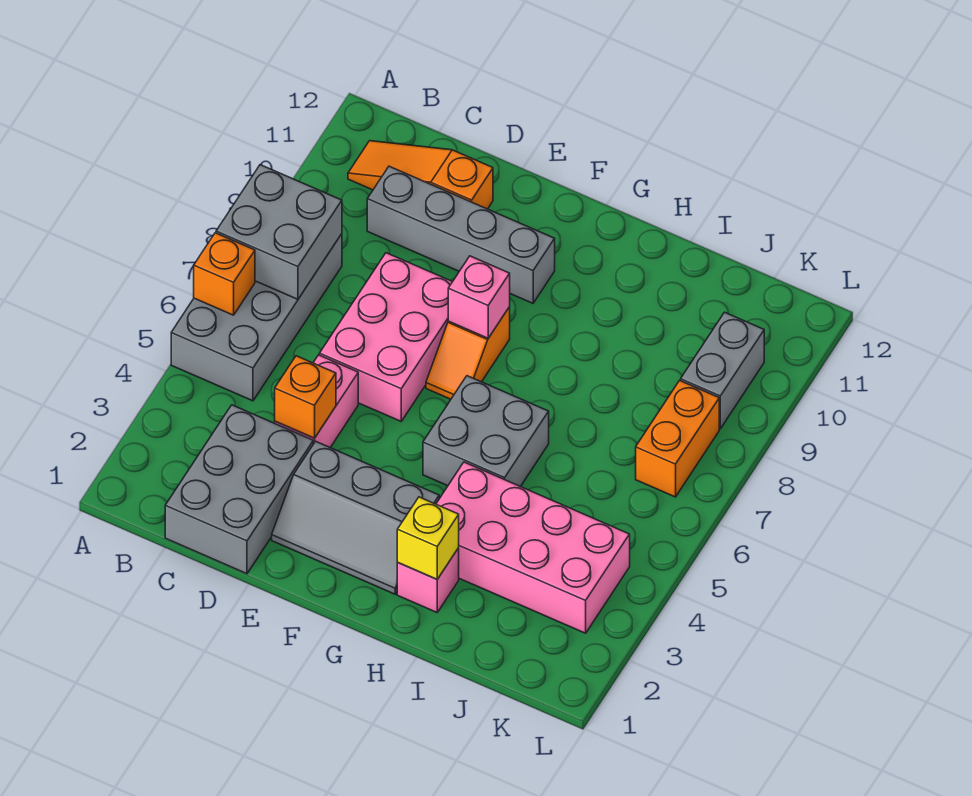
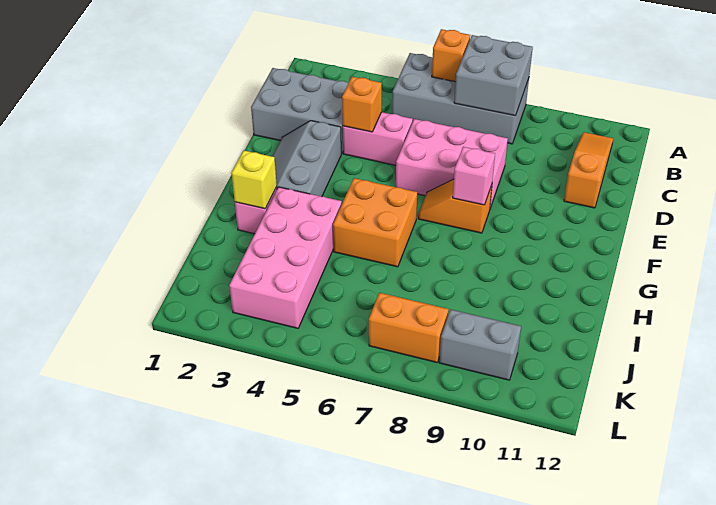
grey 1x4 brick [367,166,555,303] -> none
grey 2x2 brick [423,376,549,487] -> orange 2x2 brick [333,178,417,267]

